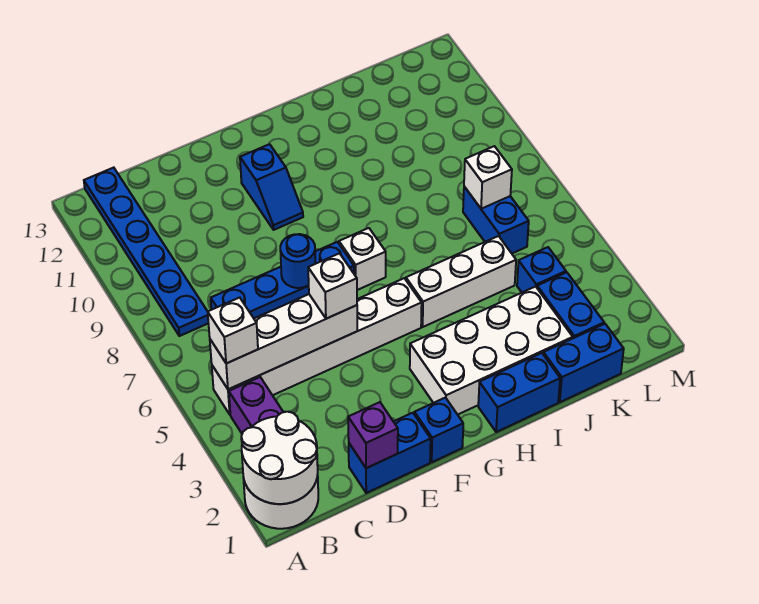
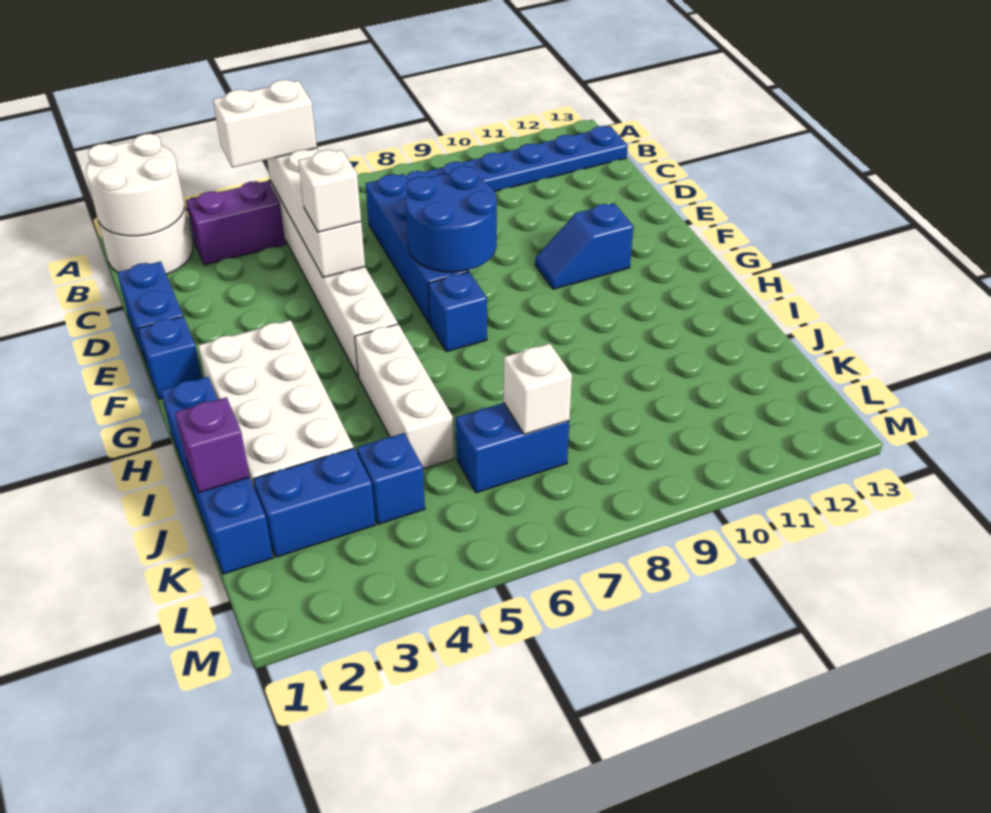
white 1x1 brick [208,297,258,364] -> white 1x2 brick [213,80,317,168]
purple 1x1 brick [348,402,398,468] -> purple 1x1 brick moved to [175,397,250,492]
blue 1x1 round brick [280,234,315,288] -> blue 2x2 round brick [406,166,497,272]
white 1x1 brick [339,228,386,290] -> blue 1x1 brick [428,272,487,352]

